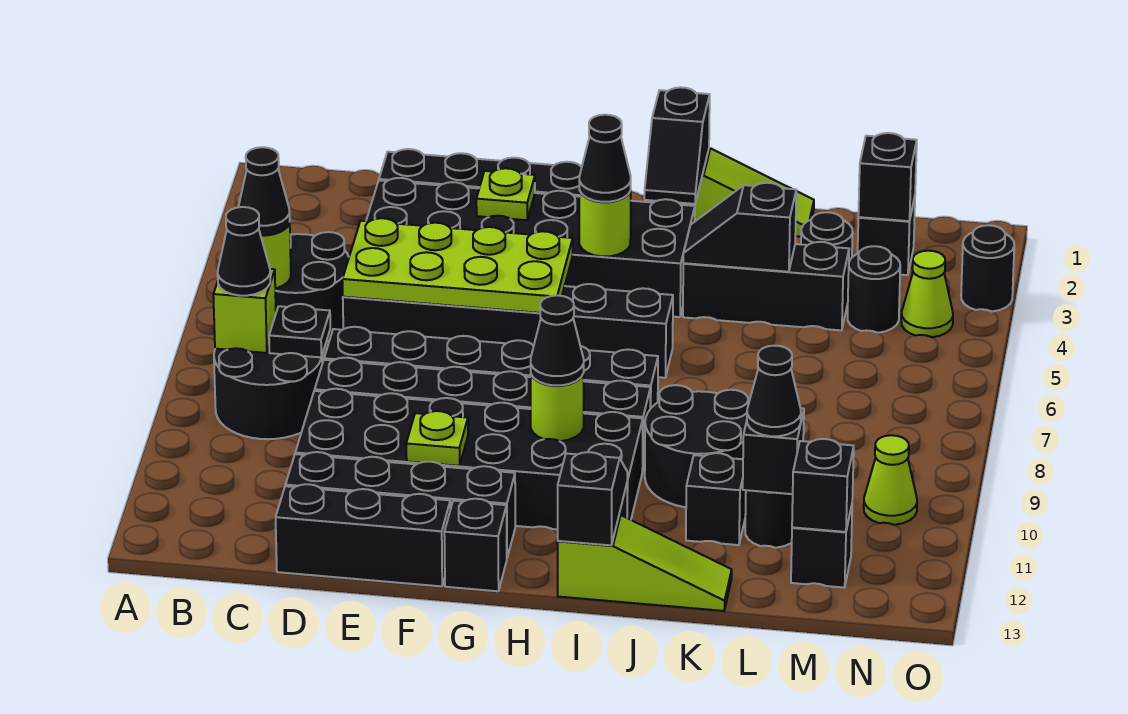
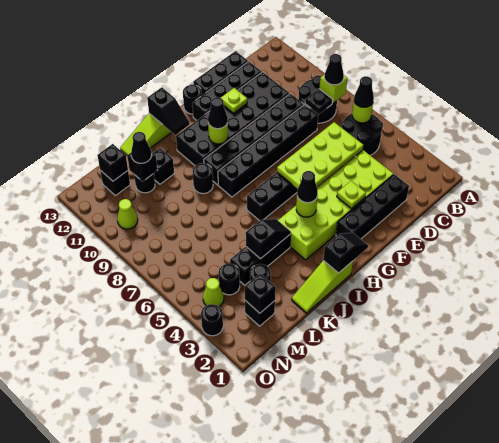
black 2x6 brick [366,178,695,317] -> lime 2x6 brick [278,151,393,260]
black 1x1 brick [444,499,507,591] -> black 1x1 round brick [183,85,202,114]
black 1x2 slope [644,87,710,204] -> black 1x2 slope turned to [323,233,368,273]
black 2x2 round brick [645,385,748,507] -> black 1x1 round brick [193,163,213,194]

